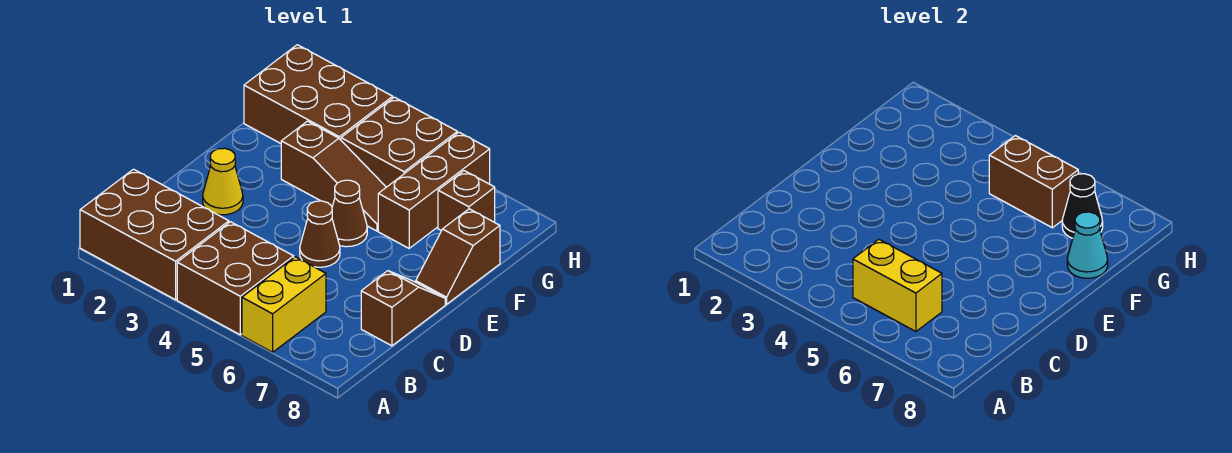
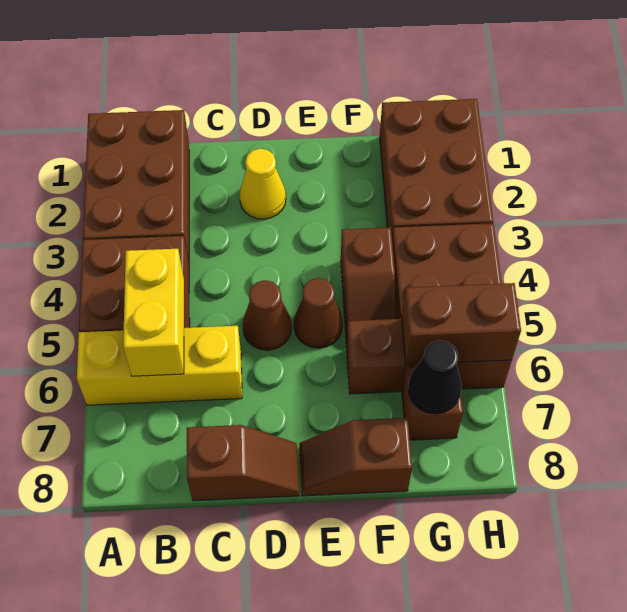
yellow 1x2 brick [242,257,326,352] -> yellow 1x3 brick [77,326,242,405]
brown 1x3 slope [281,121,386,231] -> brown 1x2 slope [341,227,395,347]
cyan 1x1 cone [1067,212,1108,278] -> none
brown 1x2 brick [989,136,1078,228] -> brown 1x2 brick turned to [402,283,521,365]

